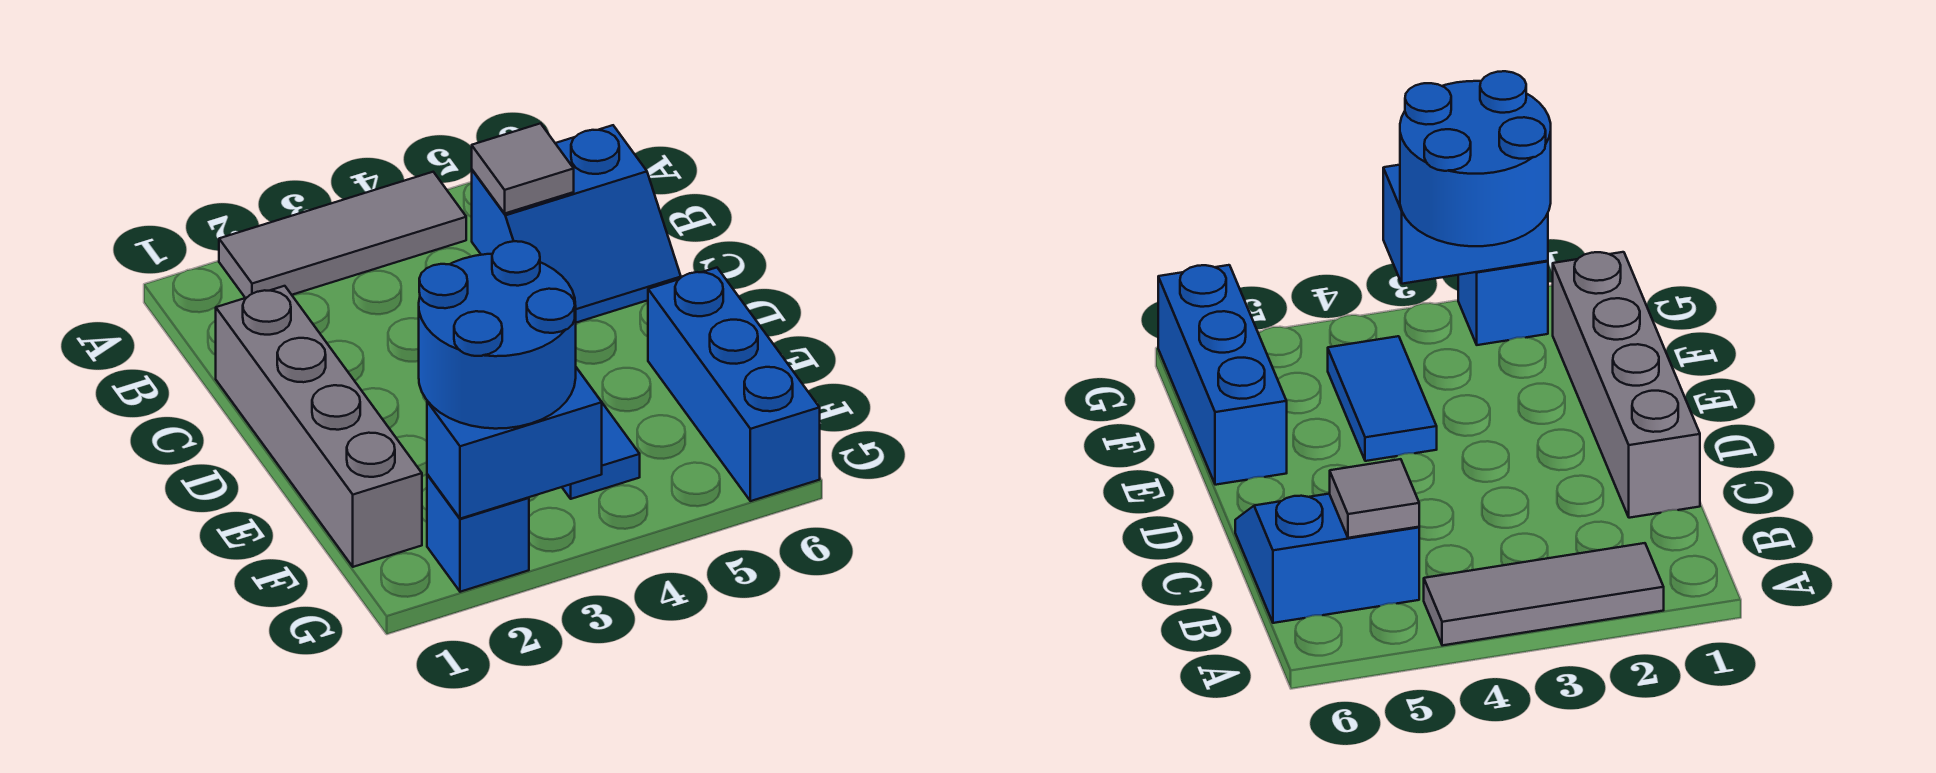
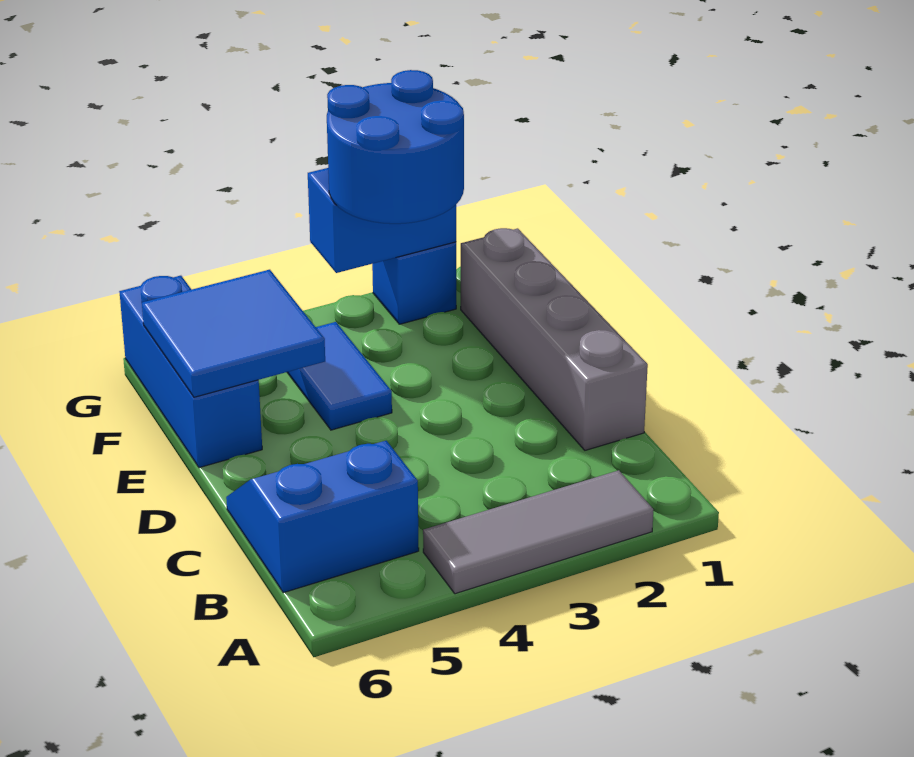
grey 1x1 tile [472,123,574,213] -> none
none -> blue 2x2 tile [142,270,325,397]

